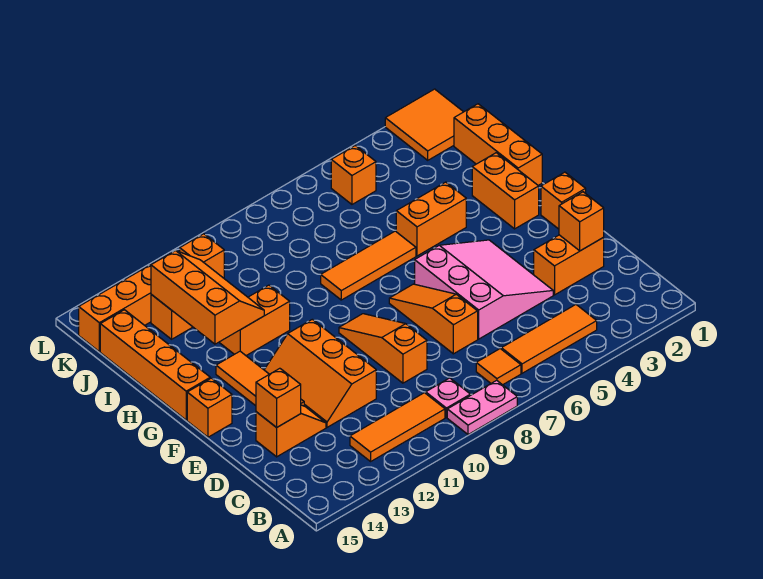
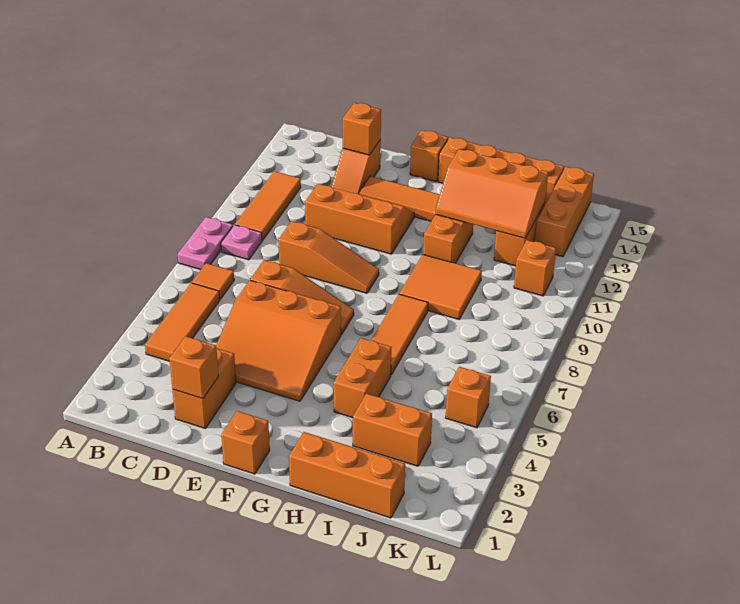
pink 3x3 slope [415,240,553,339] -> orange 3x3 slope [216,280,341,401]
orange 1x2 brick [472,153,539,229] -> orange 1x2 brick moved to [353,393,432,466]
orange 2x2 tile [385,89,463,160] -> orange 2x2 tile moved to [399,255,482,319]

